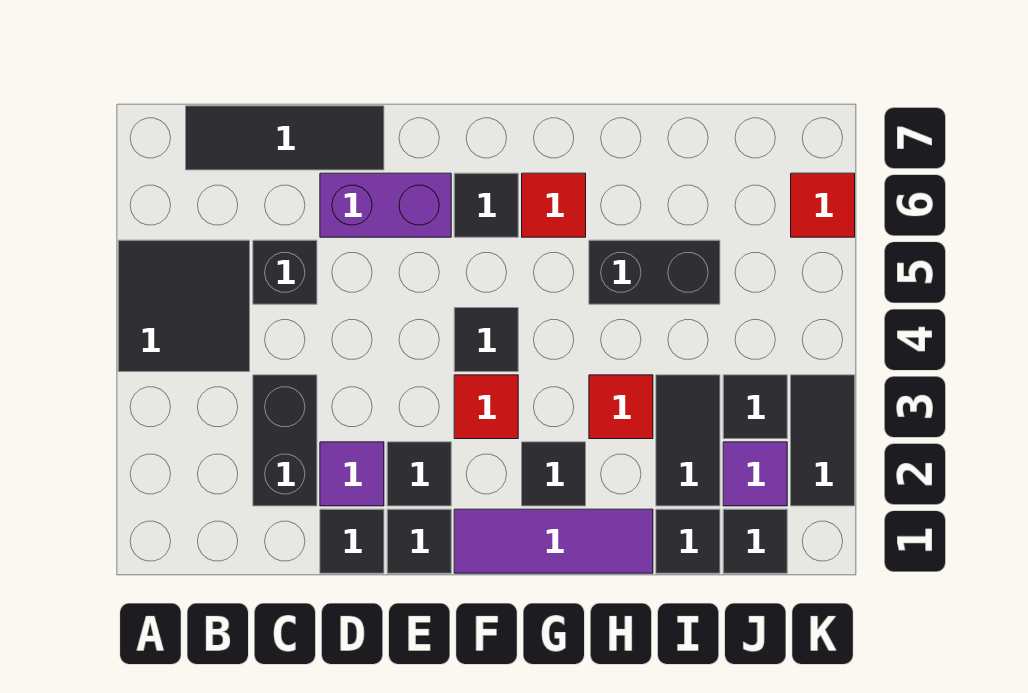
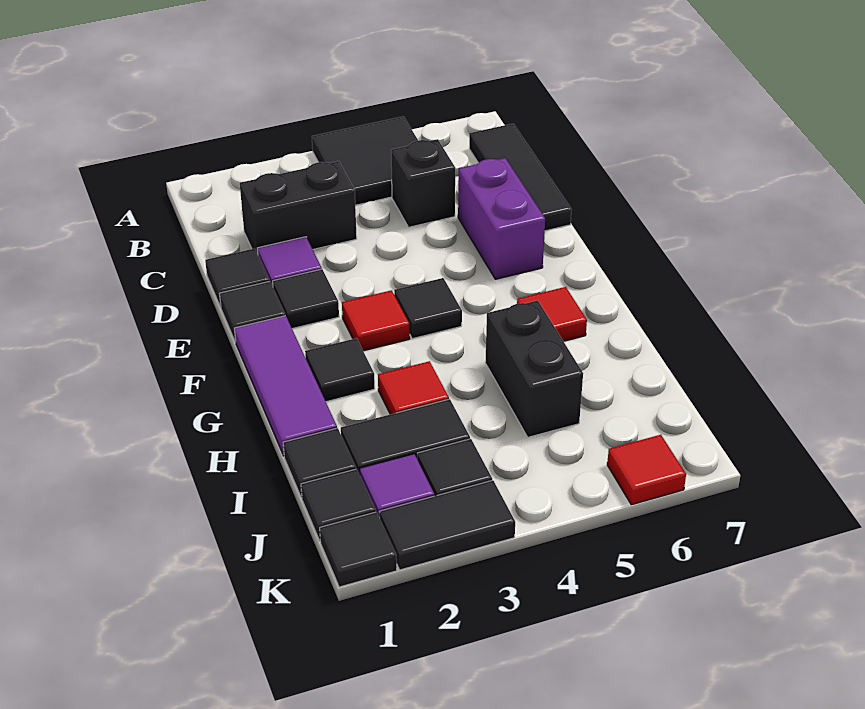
black 1x1 tile [454,173,518,237] -> black 1x1 tile moved to [320,512,397,587]

